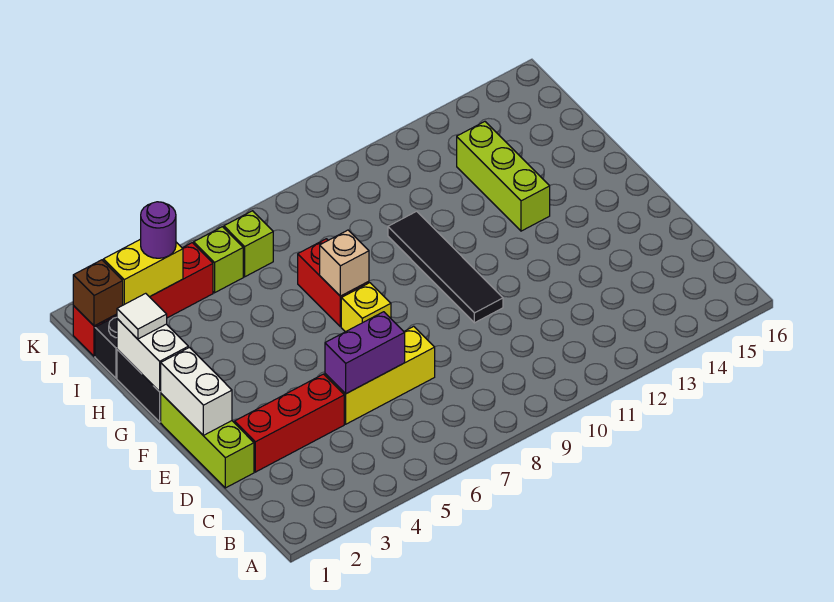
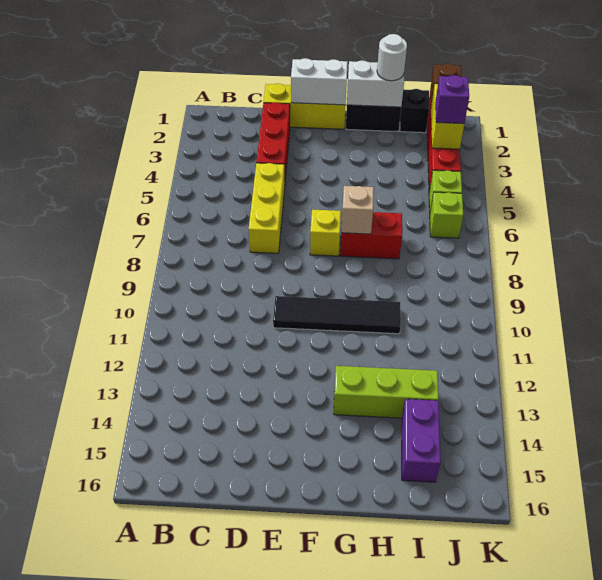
lime 1x3 brick [161,394,254,488] -> yellow 1x3 brick [264,83,346,129]
purple 1x2 brick [325,312,405,394] -> purple 1x2 brick moved to [402,399,441,482]
white 1x1 tile [117,293,167,339] -> white 1x1 round brick [377,34,407,81]
purple 1x1 round brick [141,202,176,258] -> purple 1x1 brick [435,75,469,124]

